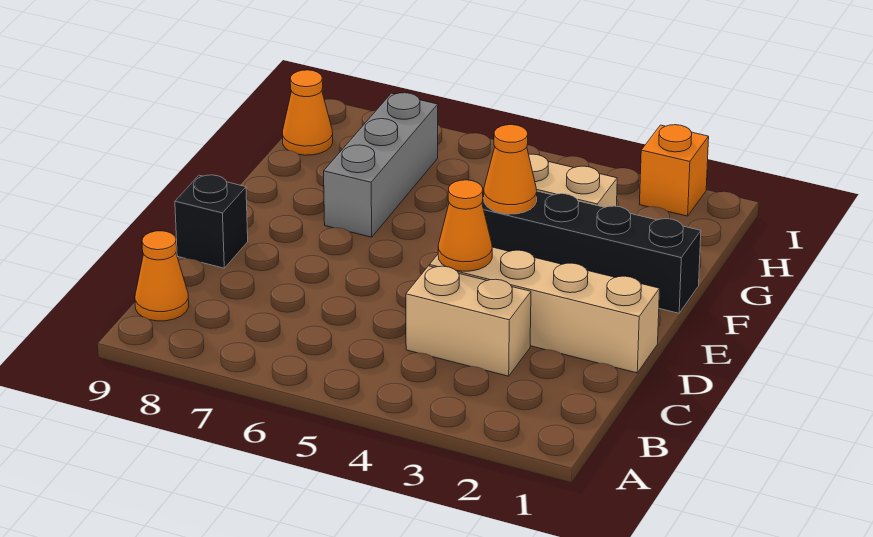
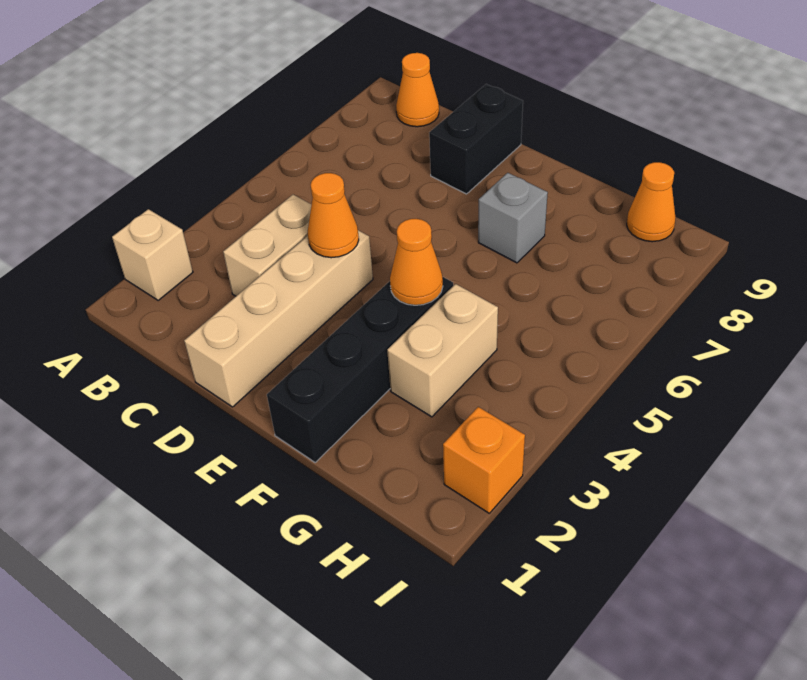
none -> tan 1x1 brick [112,209,193,301]
black 1x1 brick [175,175,248,268] -> black 1x2 brick [429,84,523,194]
grey 1x3 brick [324,93,438,237] -> grey 1x1 brick [478,173,548,263]

